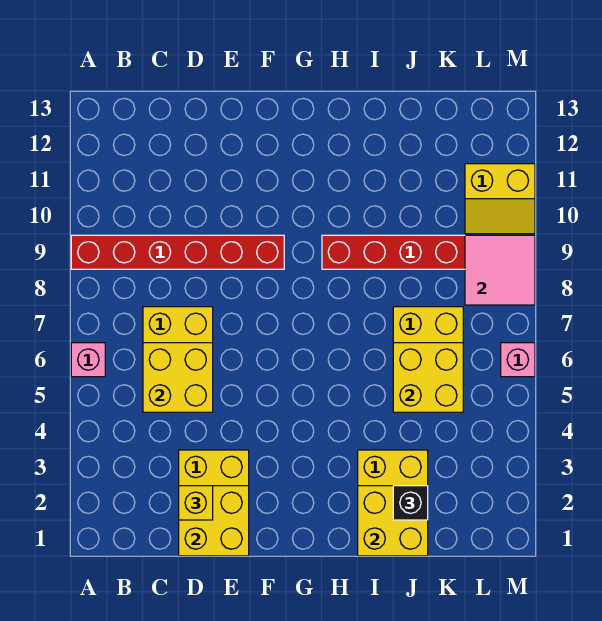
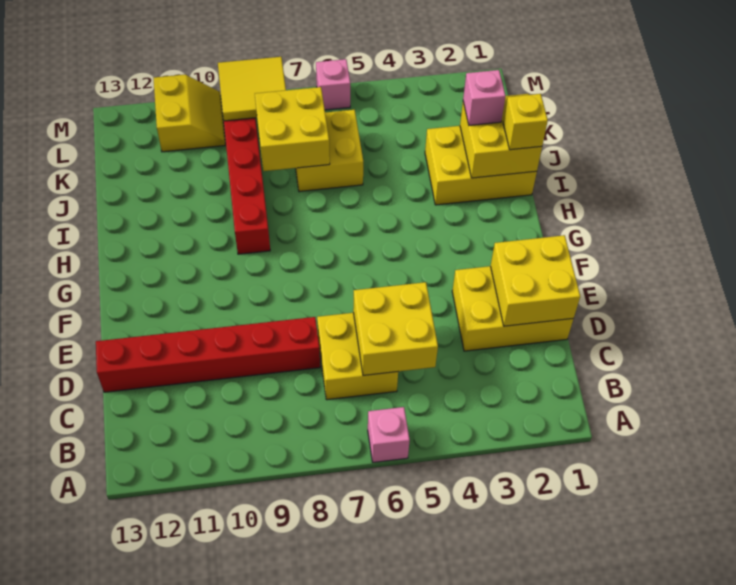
red 1x6 brick [71,235,284,269] -> red 1x6 brick turned to [96,317,320,392]
yellow 1x1 brick [179,486,213,520] -> yellow 1x1 brick moved to [503,94,548,150]
black 1x1 brick [393,486,428,520] -> pink 1x1 brick [463,70,506,125]
yellow 2x2 brick [393,343,463,412] -> yellow 2x2 brick moved to [255,87,330,171]
pink 2x2 tile [465,235,535,305] -> yellow 2x2 tile [218,57,286,121]

